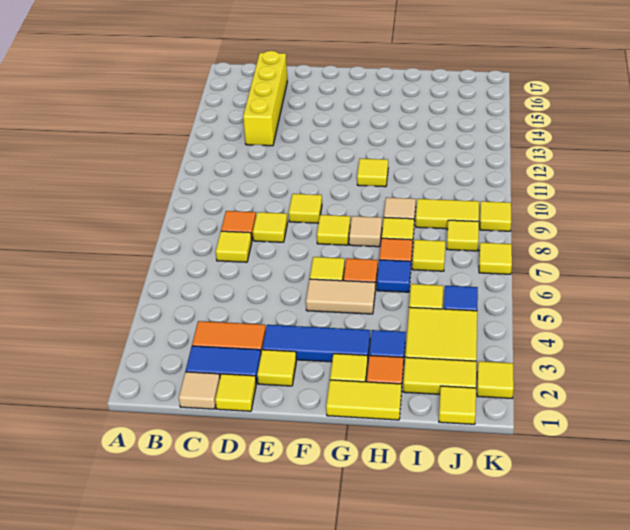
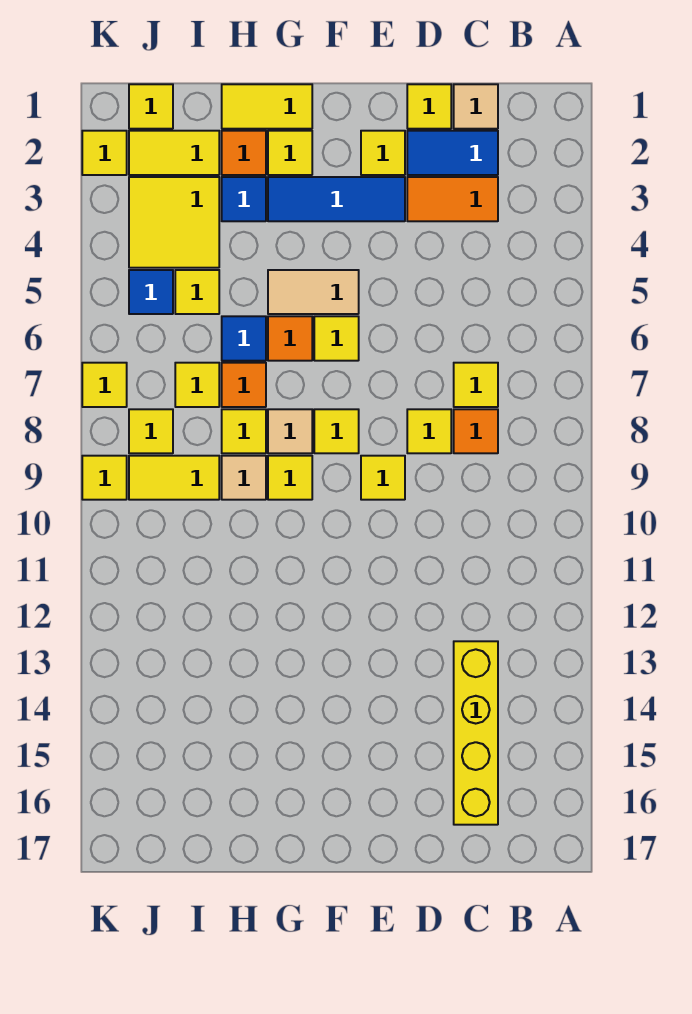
yellow 1x1 tile [357,158,388,187] -> yellow 1x1 tile moved to [268,456,312,500]

